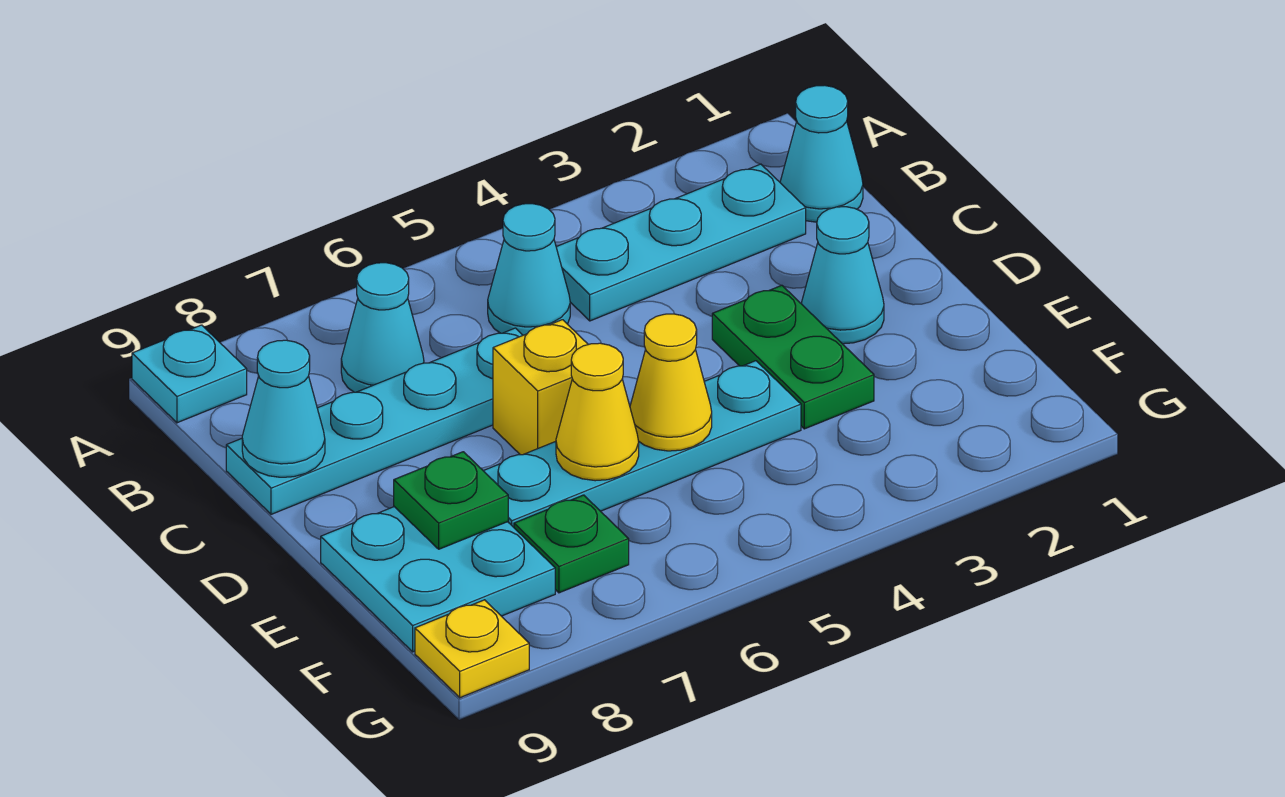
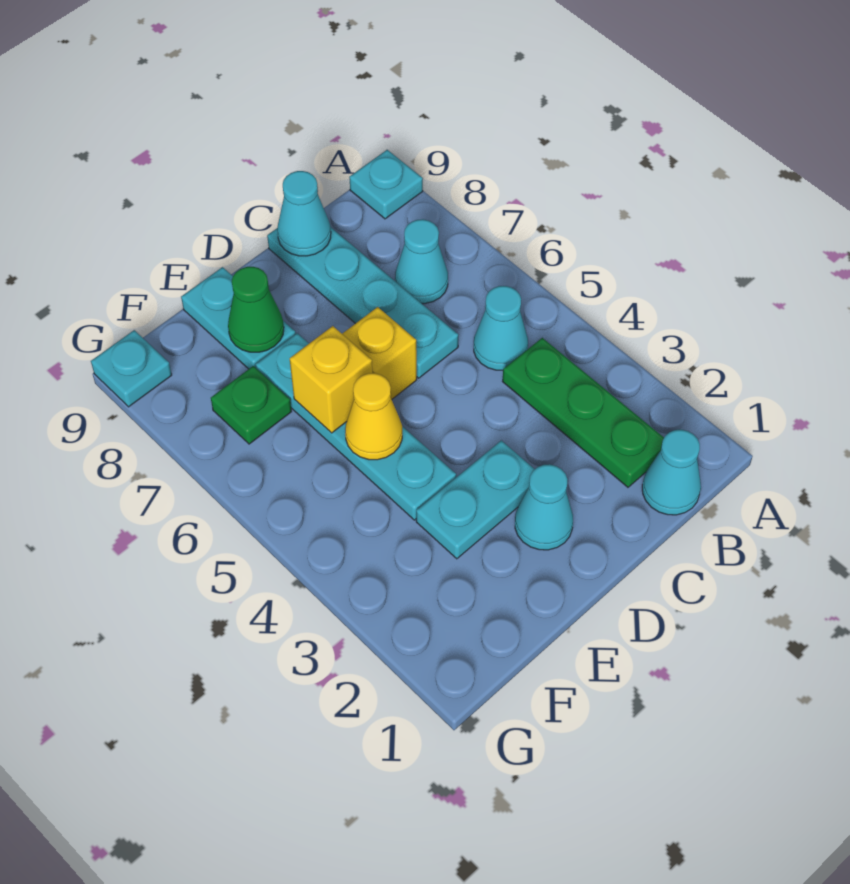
cyan 1x3 plate [556,164,806,321] -> green 1x3 plate [503,338,664,487]
green 1x2 plate [712,285,874,429] -> cyan 1x2 plate [416,440,535,559]
yellow 1x1 cone [556,343,639,481] -> yellow 1x1 brick [290,326,372,433]
cyan 2x2 plate [321,507,555,652] -> cyan 1x2 plate [181,267,296,369]
green 1x1 plate [394,452,508,549] -> green 1x1 cone [228,267,284,352]
yellow 1x1 plate [415,600,529,698] -> cyan 1x1 plate [91,330,172,407]

